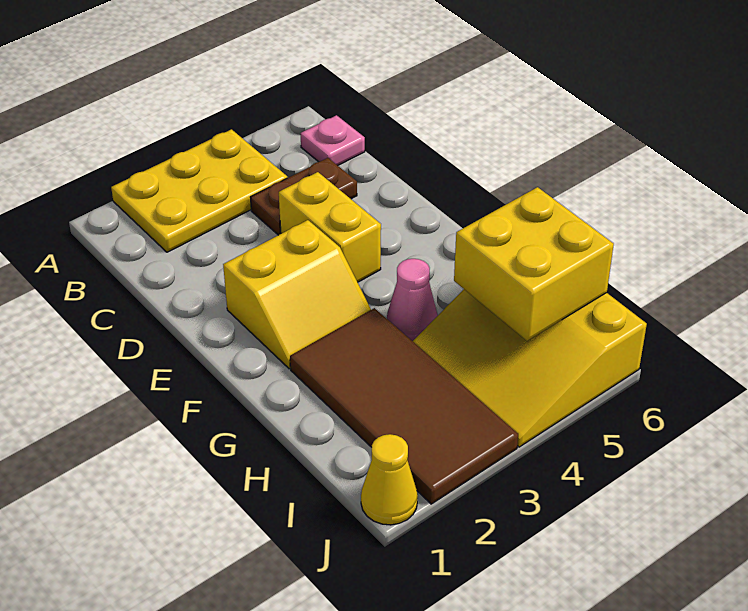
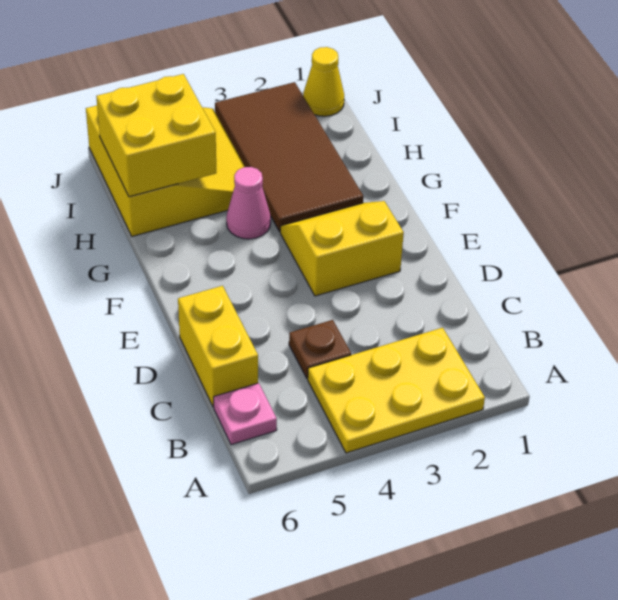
brown 1x2 plate [250,158,357,235] -> brown 1x1 plate [289,320,351,379]
yellow 1x2 brick [279,172,381,282] -> yellow 1x2 brick moved to [178,286,258,407]

